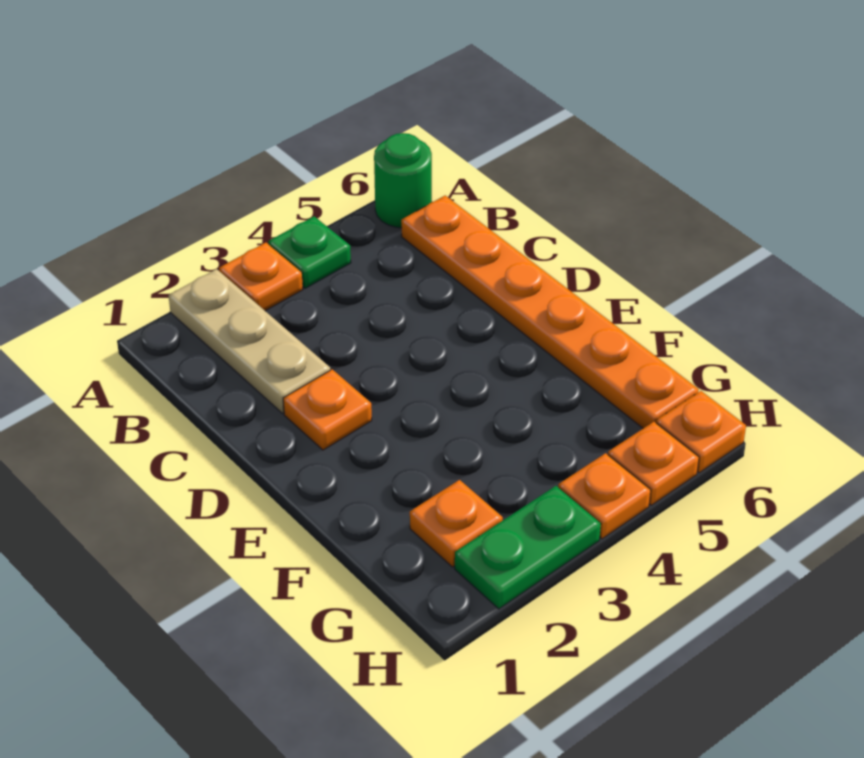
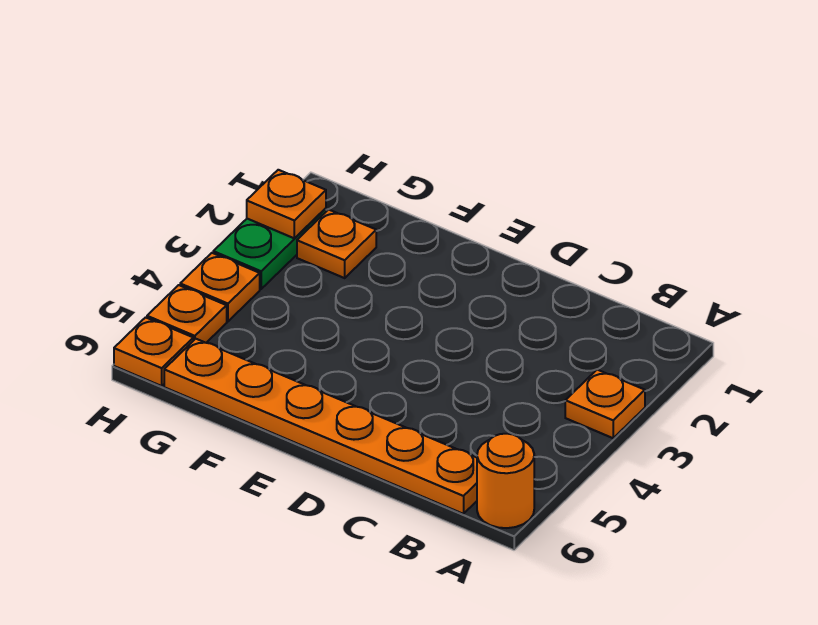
tan 1x3 plate [168,269,330,413] -> none
green 1x1 plate [268,216,351,288] -> none
green 1x1 round brick [374,133,432,228] -> orange 1x1 round brick [477,434,534,528]
orange 1x1 plate [283,369,372,450] -> orange 1x1 plate moved to [247,170,326,238]

